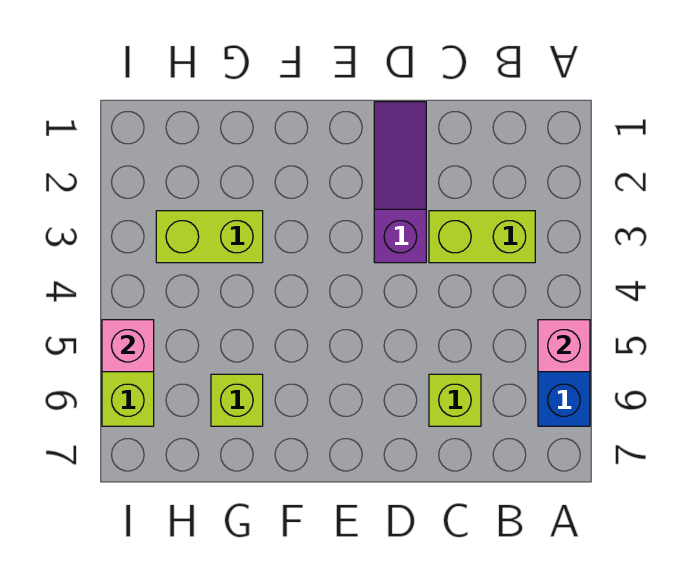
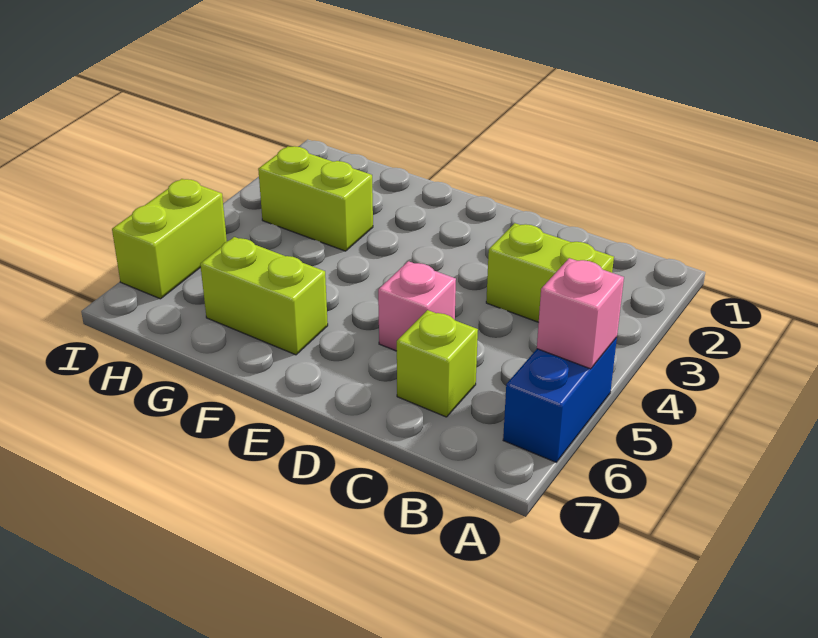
purple 1x3 slope [374,102,426,263] -> none
lime 1x1 brick [211,374,263,426] -> lime 1x2 brick [200,237,328,355]
pink 1x1 brick [102,320,154,372] -> pink 1x1 brick moved to [378,261,456,351]

